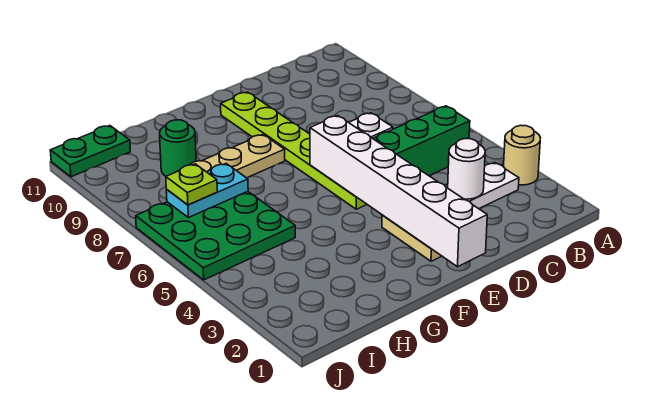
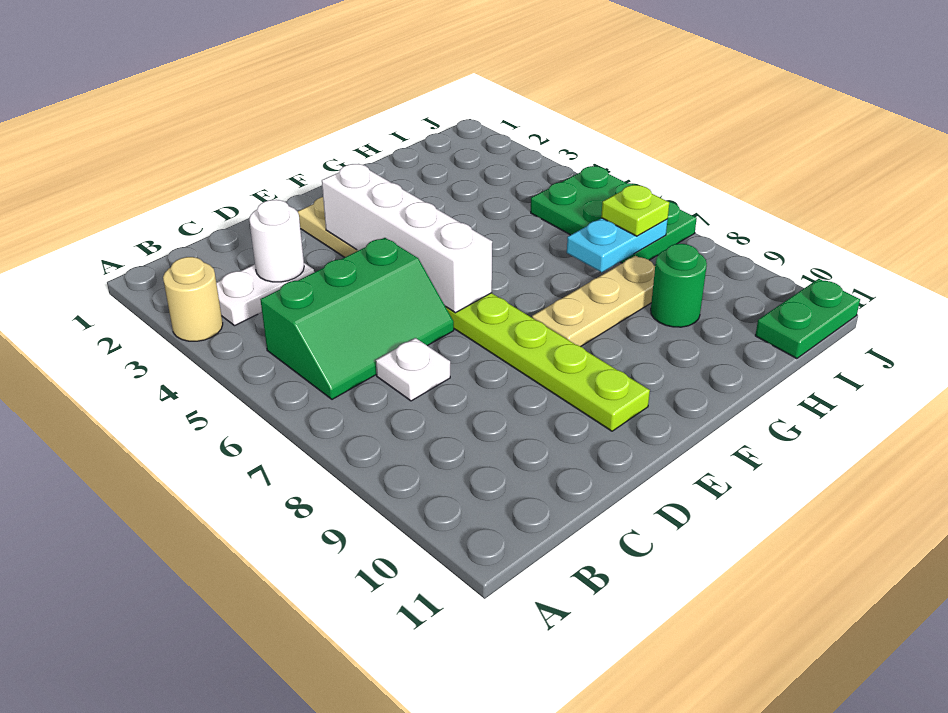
white 1x6 brick [310,116,487,267] -> white 1x4 brick [322,164,492,313]
green 3x3 plate [136,191,295,280] -> green 2x3 plate [531,166,697,263]

